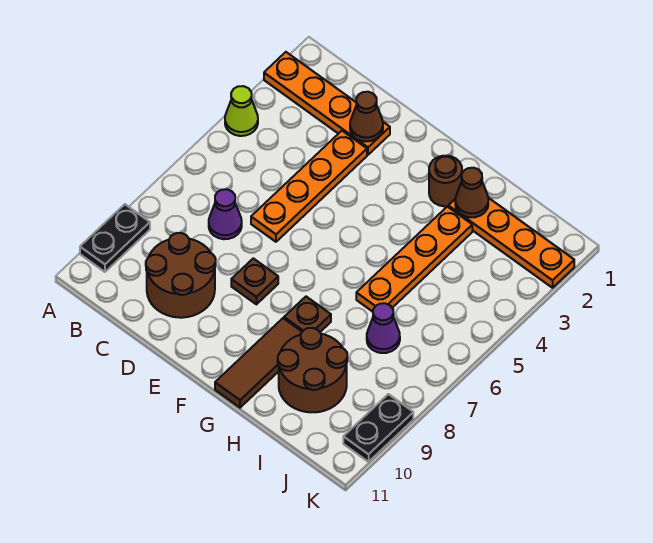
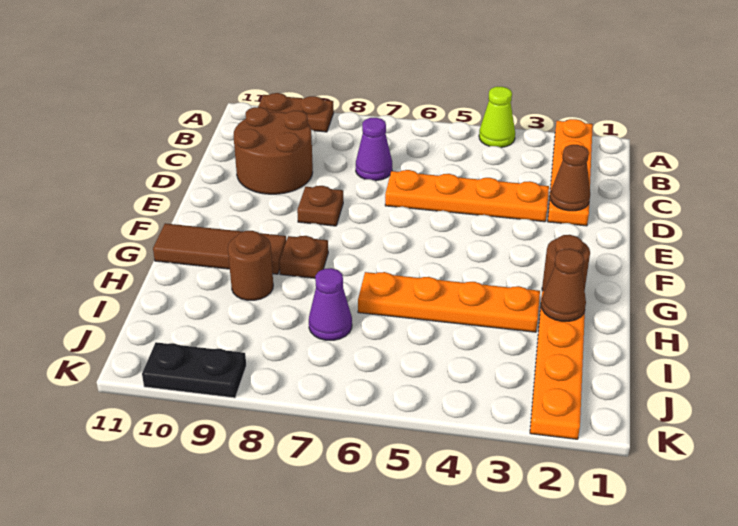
black 1x2 plate [80,204,150,272] -> brown 1x2 plate [258,93,334,132]
brown 2x2 round brick [278,328,348,412] -> brown 1x1 round brick [228,231,273,300]

